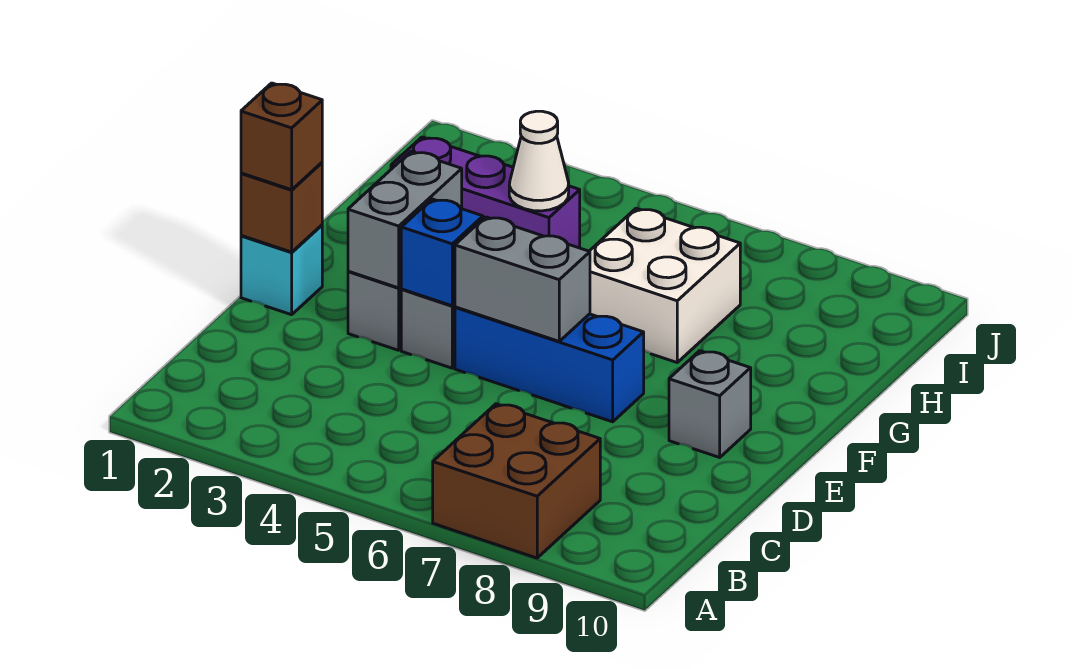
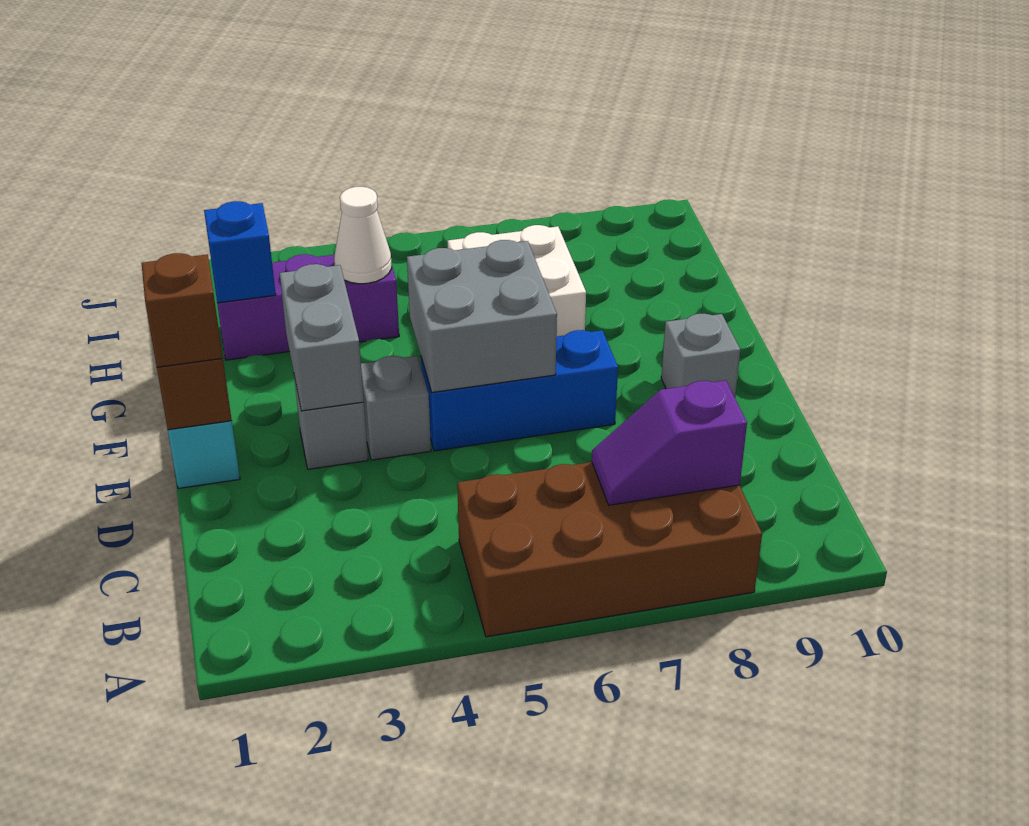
brown 2x2 brick [433,404,600,558] -> brown 2x4 brick [457,462,762,637]
none -> purple 1x2 slope [592,380,747,505]
blue 1x1 brick [401,199,483,306] -> blue 1x1 brick moved to [204,201,276,303]
grey 1x2 brick [455,217,590,341] -> grey 2x2 brick [407,240,557,392]

